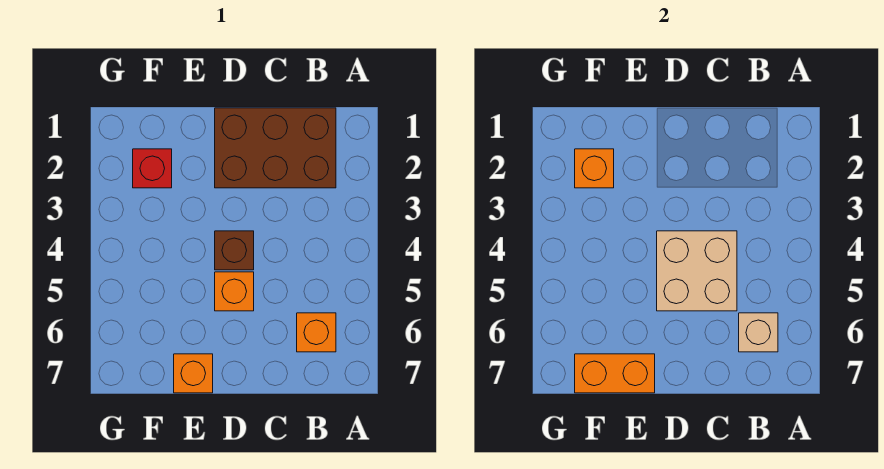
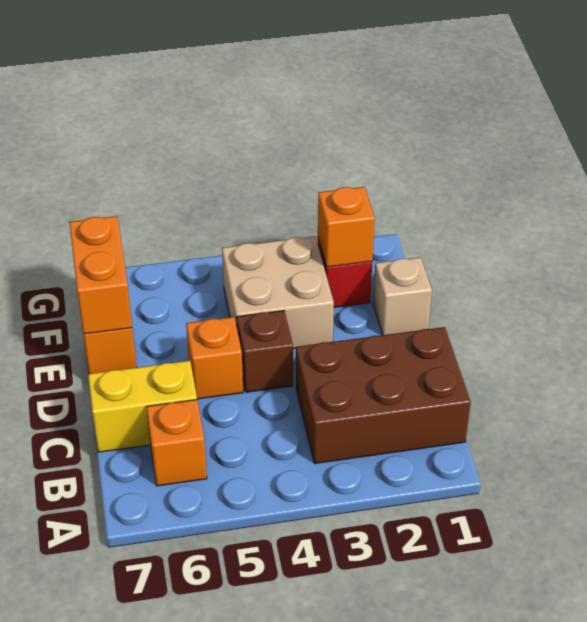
brown 2x3 brick [215,108,336,188] -> brown 2x3 brick turned to [296,327,471,464]
tan 1x1 brick [739,313,778,352] -> tan 1x1 brick moved to [373,257,432,335]
tan 2x2 brick [657,231,737,311] -> tan 2x2 brick moved to [222,236,334,348]
none -> yellow 1x2 brick [88,361,197,452]

